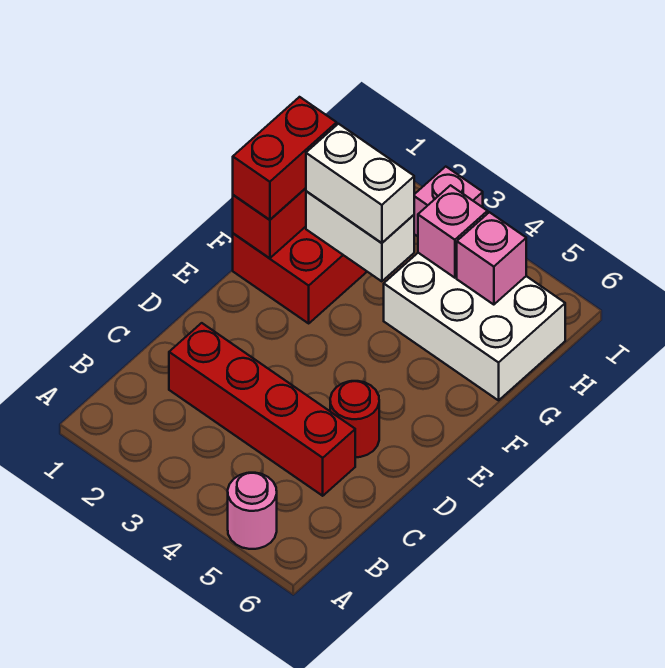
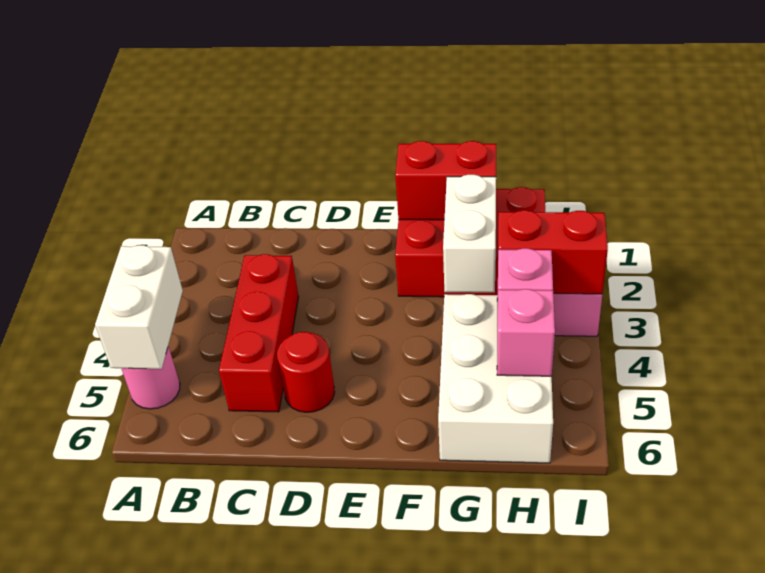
red 1x4 brick [169,323,355,496] -> red 1x3 brick [219,254,299,412]
red 1x2 brick [233,97,337,220] -> red 1x2 brick moved to [498,210,608,294]
white 1x2 brick [306,124,414,243] -> white 1x2 brick moved to [95,245,183,369]

